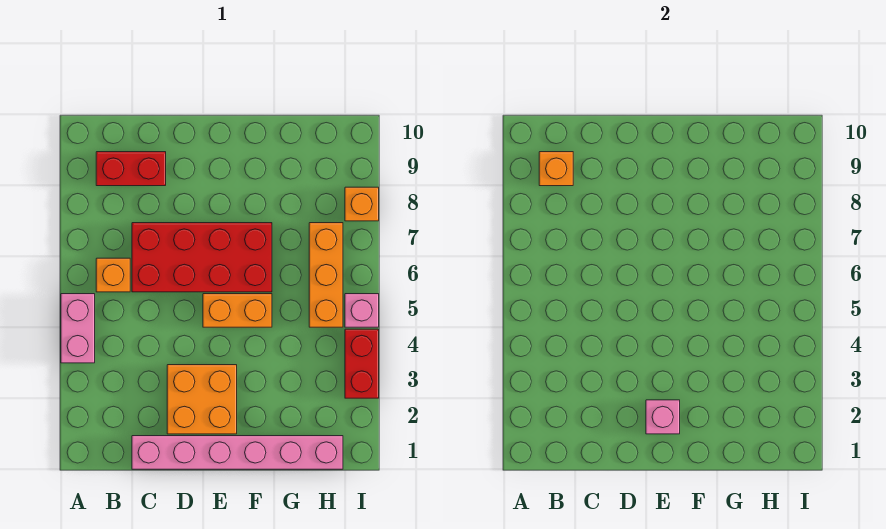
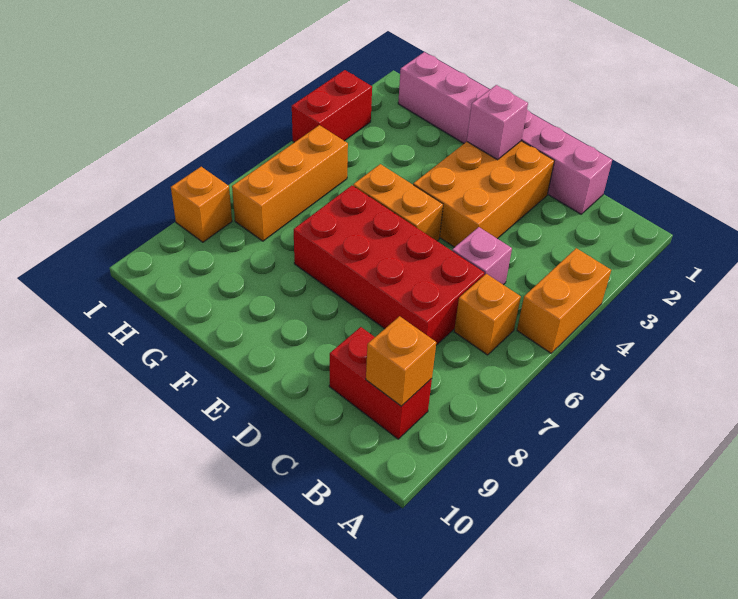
pink 1x2 brick [61,294,95,363] -> orange 1x2 brick [517,248,611,353]
orange 2x2 brick [167,365,237,434] -> orange 2x3 brick [413,141,554,247]
pink 1x1 brick [345,294,379,327] -> pink 1x1 brick moved to [452,227,512,285]

